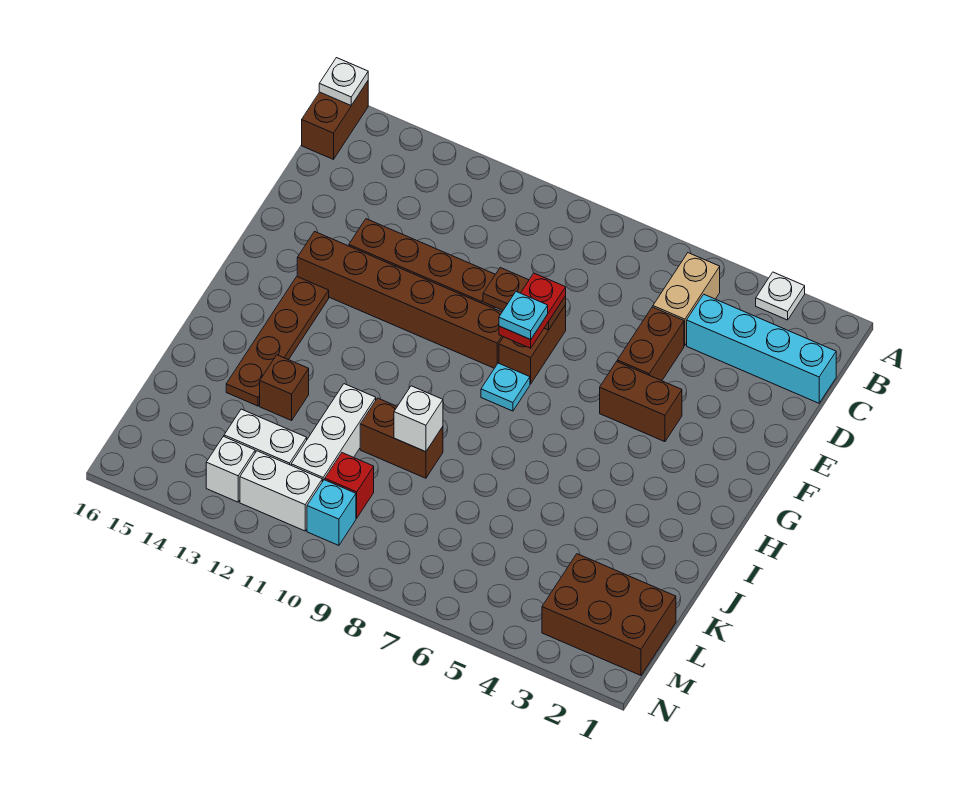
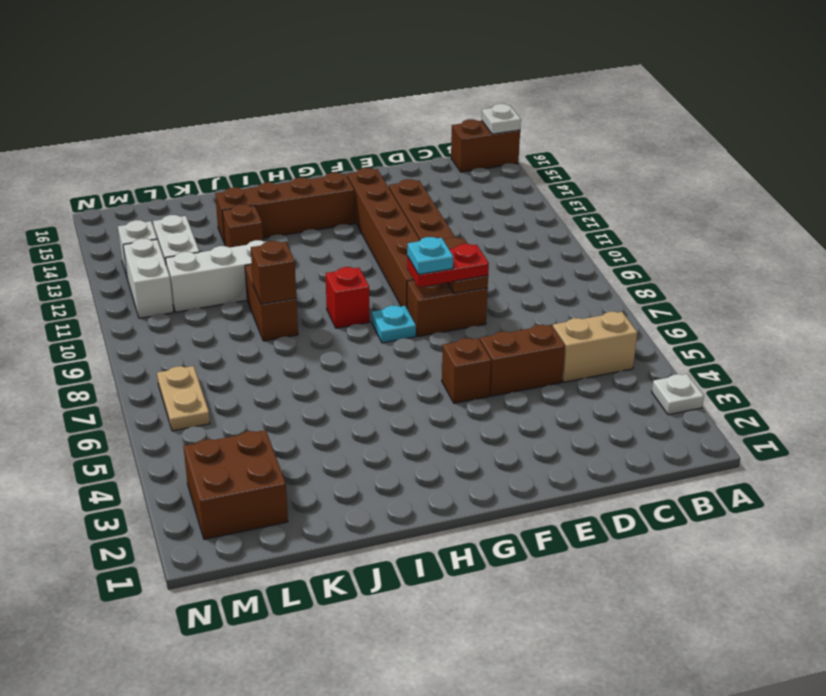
cyan 1x4 brick [687,294,836,403] -> none
brown 1x2 brick [600,362,682,442] -> brown 1x1 brick [442,338,491,403]
brown 1x4 plate [226,277,329,406] -> brown 1x4 brick [215,173,355,244]
white 1x1 brick [394,386,443,452] -> brown 1x1 brick [251,241,296,304]
brown 2x3 brick [542,554,676,675] -> brown 2x2 brick [184,430,288,539]
red 1x1 brick [325,453,374,518] -> red 1x1 brick moved to [326,267,370,328]
none -> tan 1x2 plate [157,366,210,431]
cyan 1x1 brick [307,480,356,545] -> none

